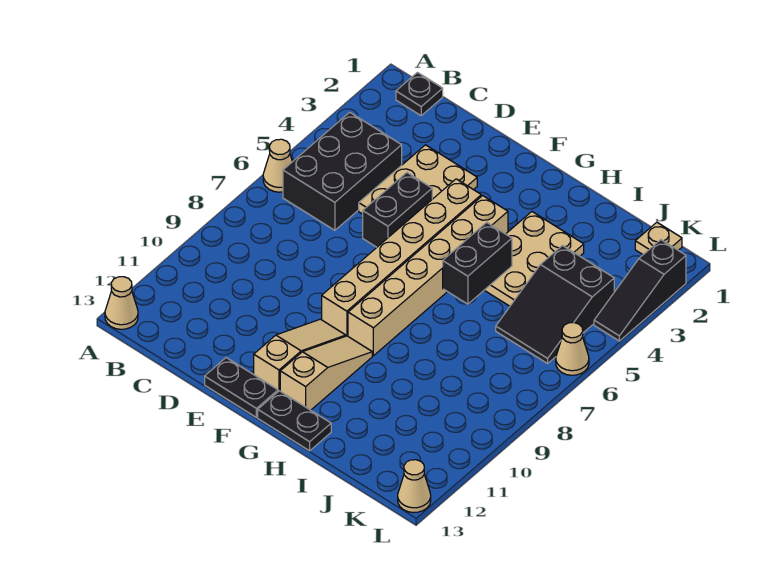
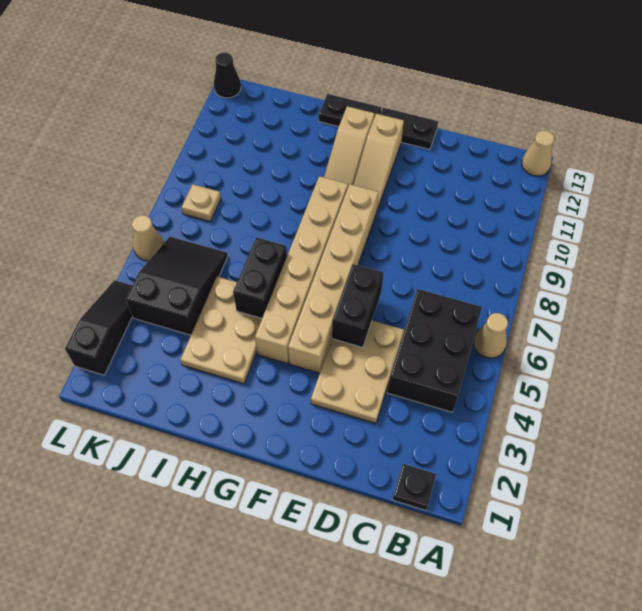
tan 1x1 plate [635,222,682,255] -> tan 1x1 plate moved to [181,184,221,221]
tan 1x1 cone [398,460,431,513] -> black 1x1 cone [214,53,241,98]

